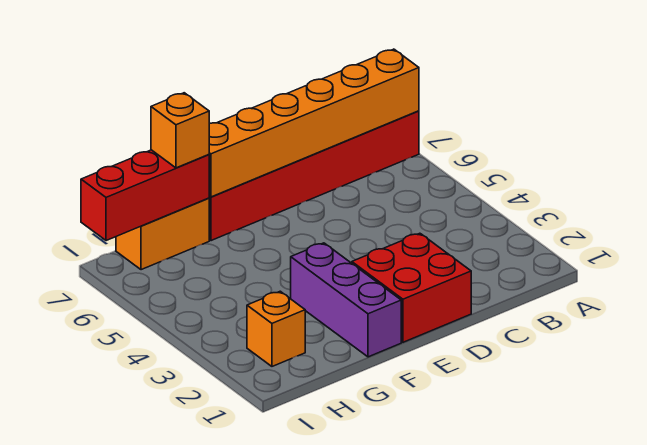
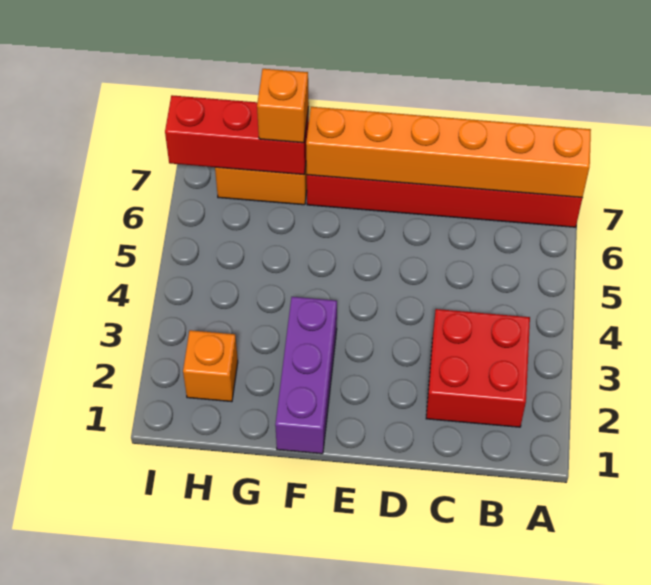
red 2x2 brick [352,233,471,342] -> red 2x2 brick moved to [426,309,530,427]

